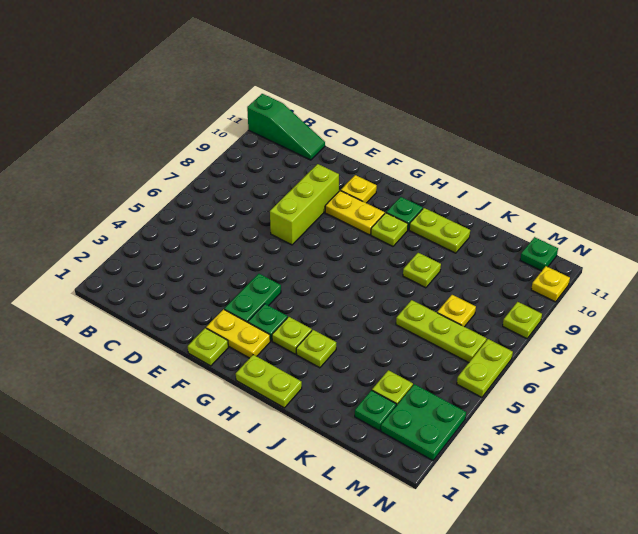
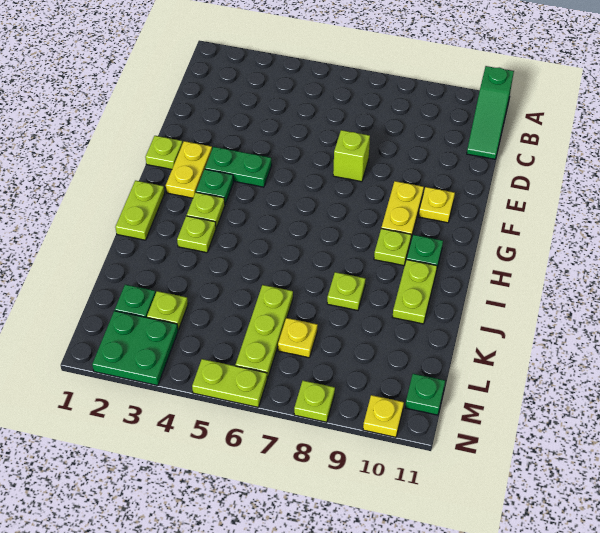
lime 1x3 brick [270,164,339,245] -> lime 1x1 brick [333,130,370,182]

